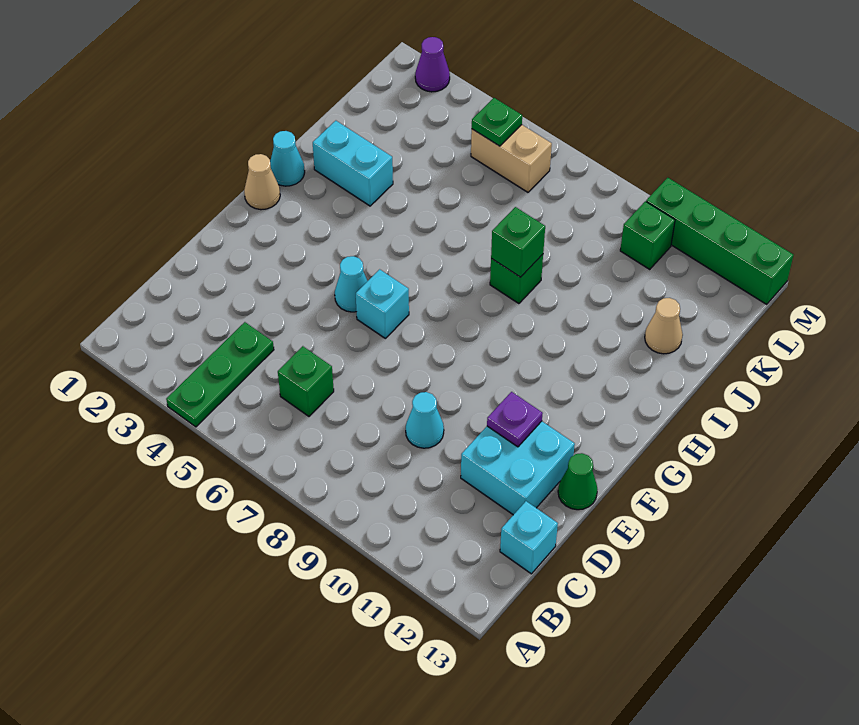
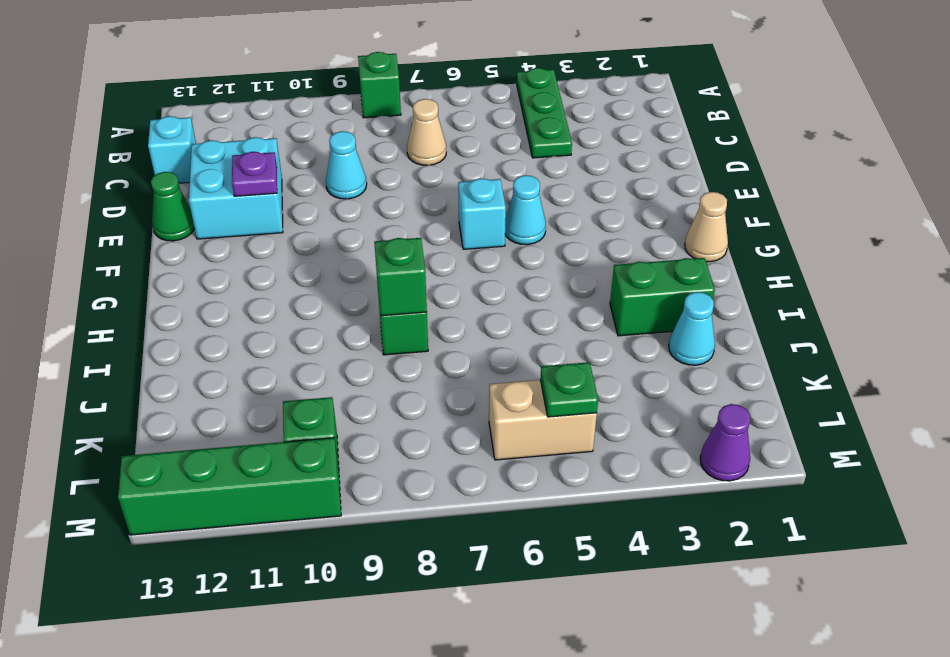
green 1x1 brick [278,346,334,416] -> green 1x1 brick moved to [358,52,401,118]
cyan 1x1 cone [270,131,305,186] -> cyan 1x1 cone moved to [669,292,715,365]
cyan 1x2 brick [313,121,393,206] -> green 1x2 brick [610,258,715,336]
tan 1x1 cone [645,298,683,354] -> tan 1x1 cone moved to [407,99,446,165]

